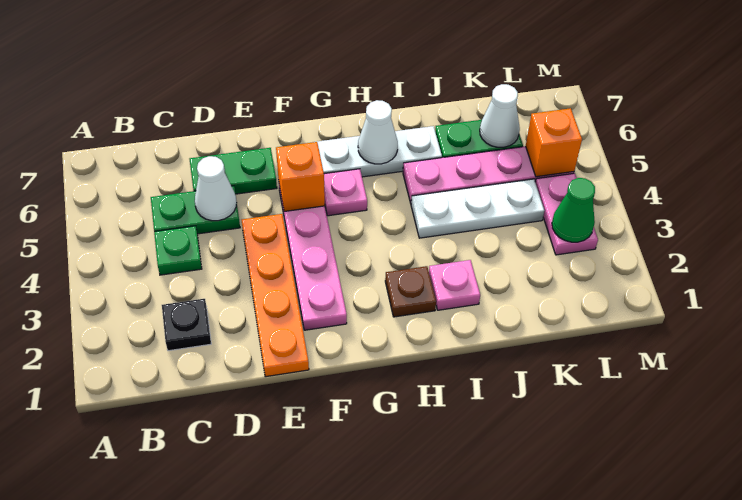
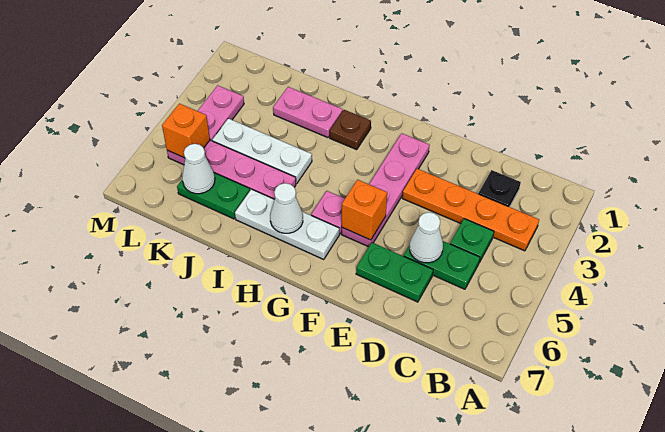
orange 1x4 plate [242,214,309,377] -> orange 1x4 plate turned to [402,169,539,251]
pink 1x1 plate [429,260,480,310] -> pink 1x2 plate [273,87,343,138]
green 1x1 cone [552,178,595,242] -> none

